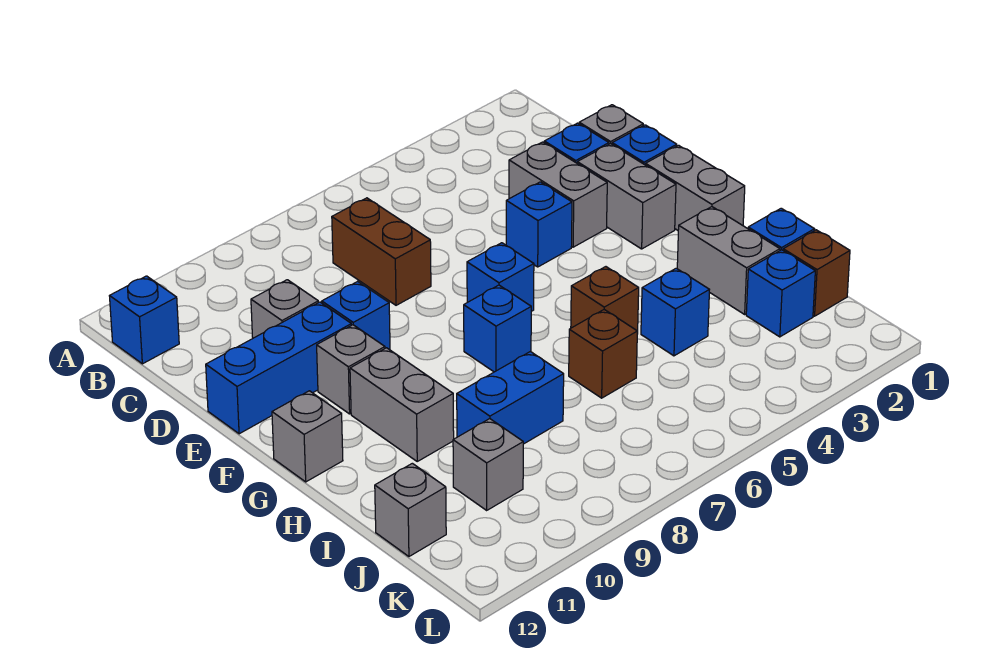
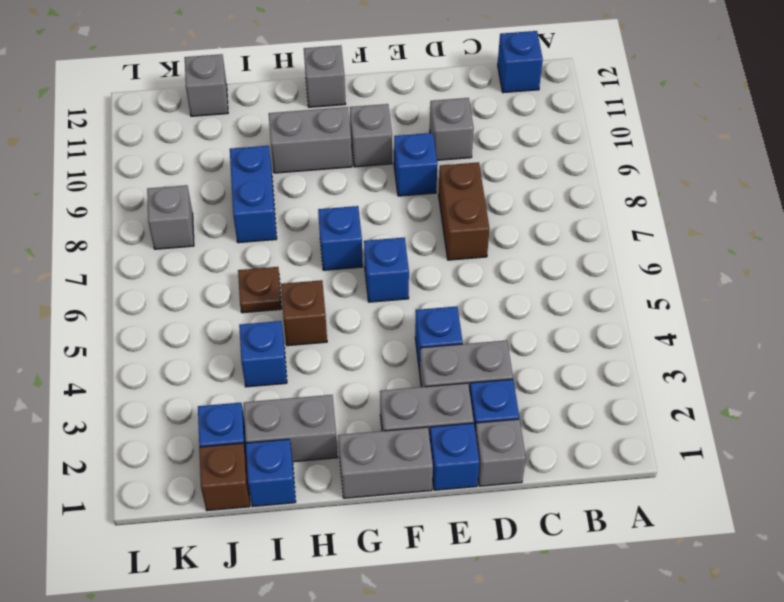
brown 1x2 brick [332,198,431,305] -> brown 1x2 brick turned to [439,162,490,260]
blue 1x3 brick [206,302,351,434] -> none
brown 1x1 brick [569,310,637,398] -> brown 1x1 plate [238,267,282,313]
grey 1x1 brick [453,419,523,510] -> grey 1x1 brick moved to [147,185,194,249]

